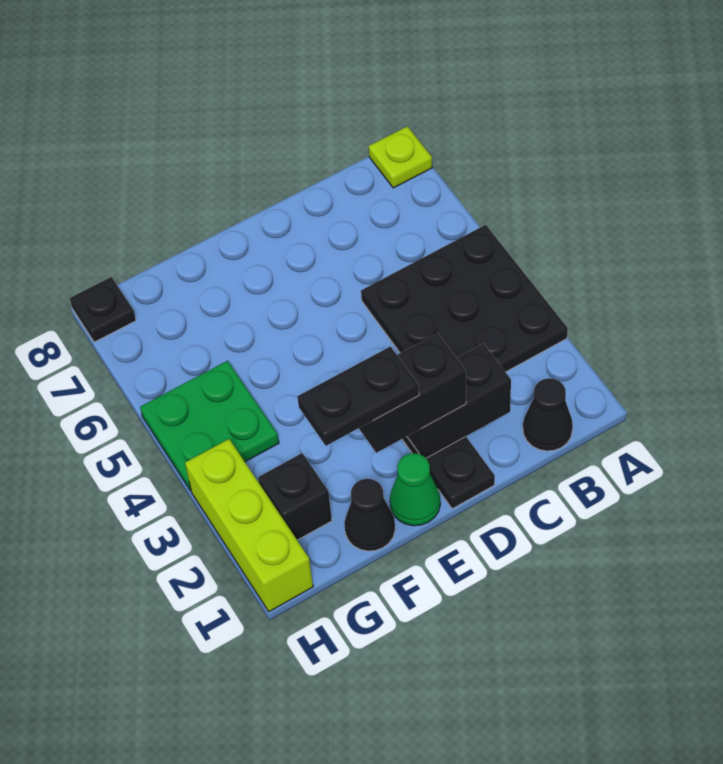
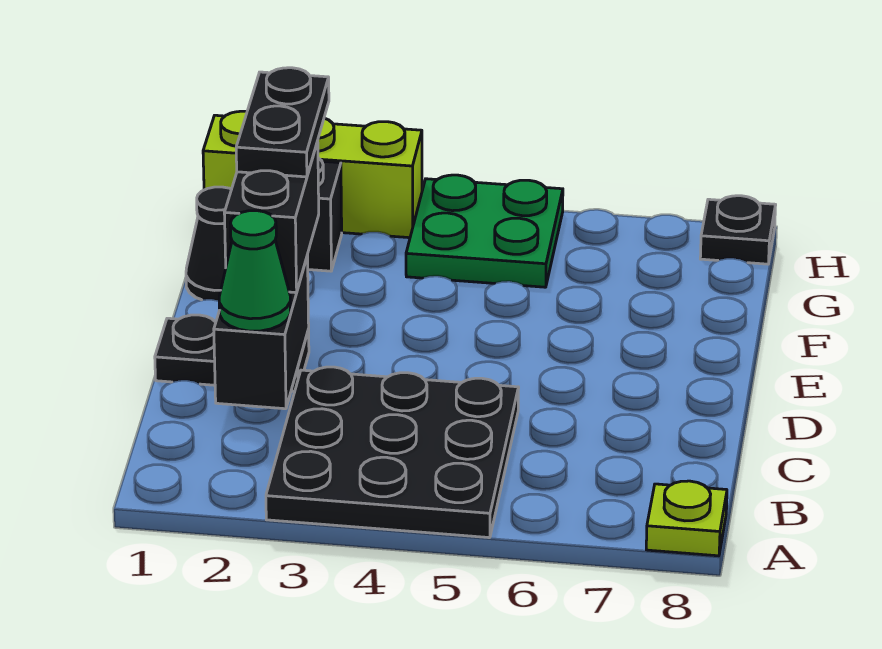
black 1x1 cone [523,378,573,451] -> none
green 1x1 cone [390,453,440,526] -> green 1x1 cone moved to [219,211,290,331]

